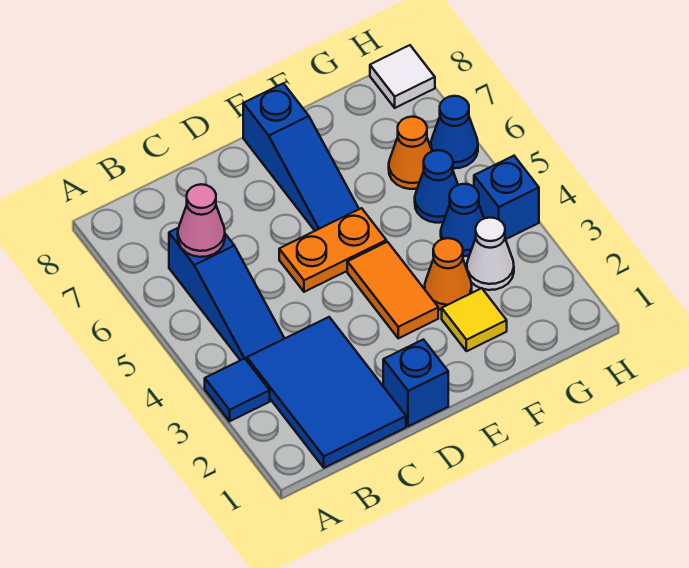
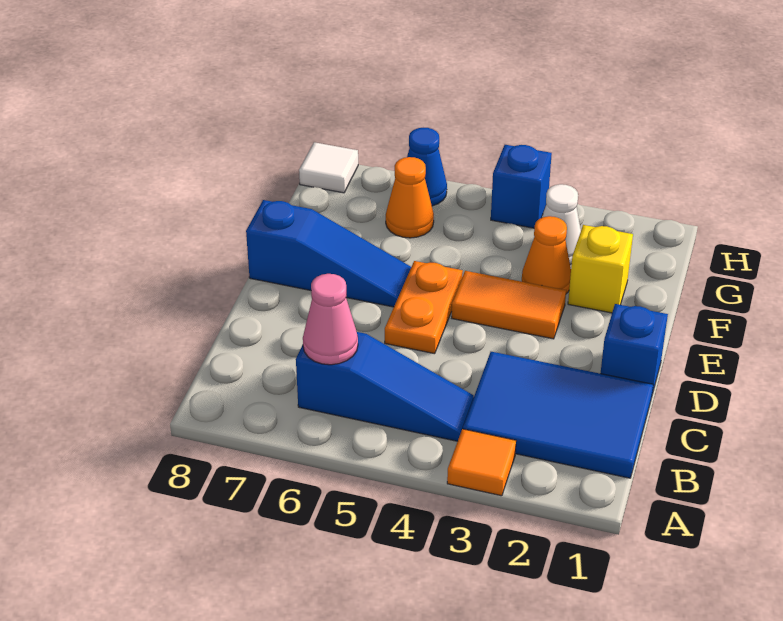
blue 1x1 tile [205,358,270,421] -> orange 1x1 tile [447,429,516,496]
yellow 1x1 tile [442,288,507,351] -> yellow 1x1 brick [568,225,633,313]
blue 1x1 cone [441,184,484,256] -> none
blue 1x1 cone [415,150,458,223] -> none

